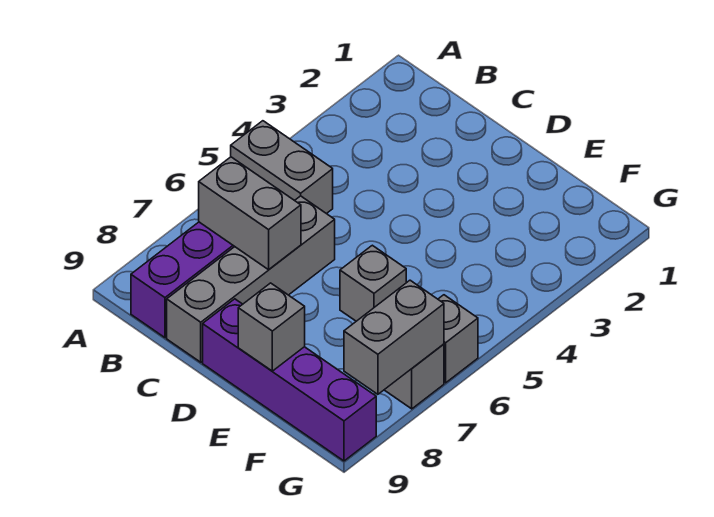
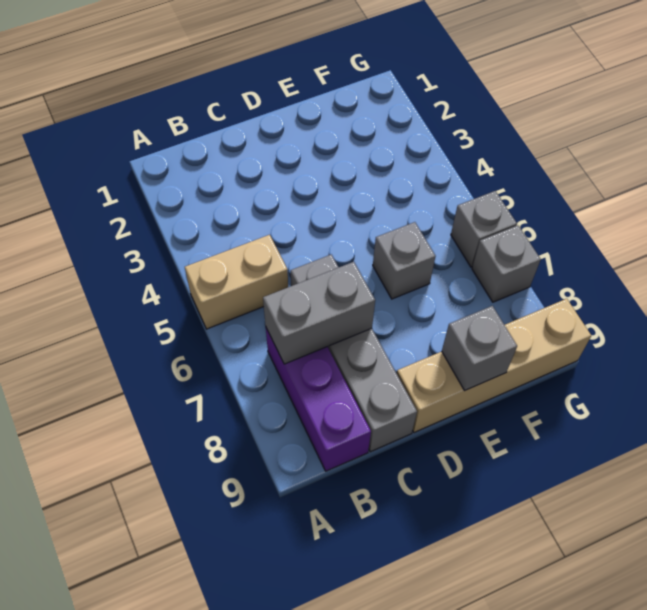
grey 1x2 brick [231,121,333,214] -> tan 1x2 brick [185,235,288,329]
purple 1x4 brick [203,299,376,461] -> tan 1x4 brick [397,299,591,432]
grey 1x2 brick [344,280,444,394] -> none

